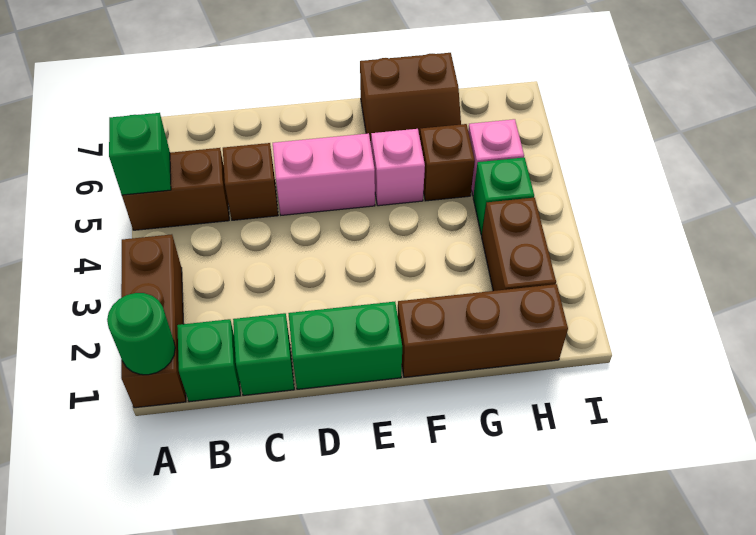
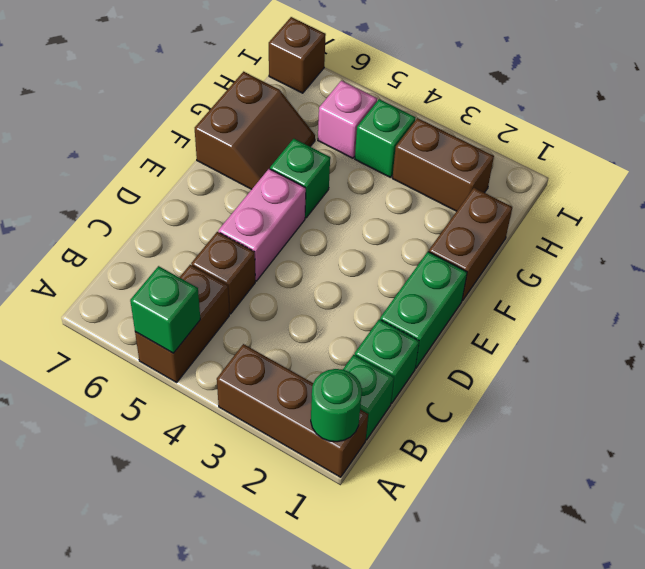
brown 1x3 brick [398,284,568,377] -> brown 1x2 brick [429,188,512,301]
pink 1x1 brick [371,129,425,206] -> green 1x1 brick [270,139,330,218]
brown 1x1 brick [420,124,475,201] -> brown 1x1 brick moved to [269,17,326,93]

